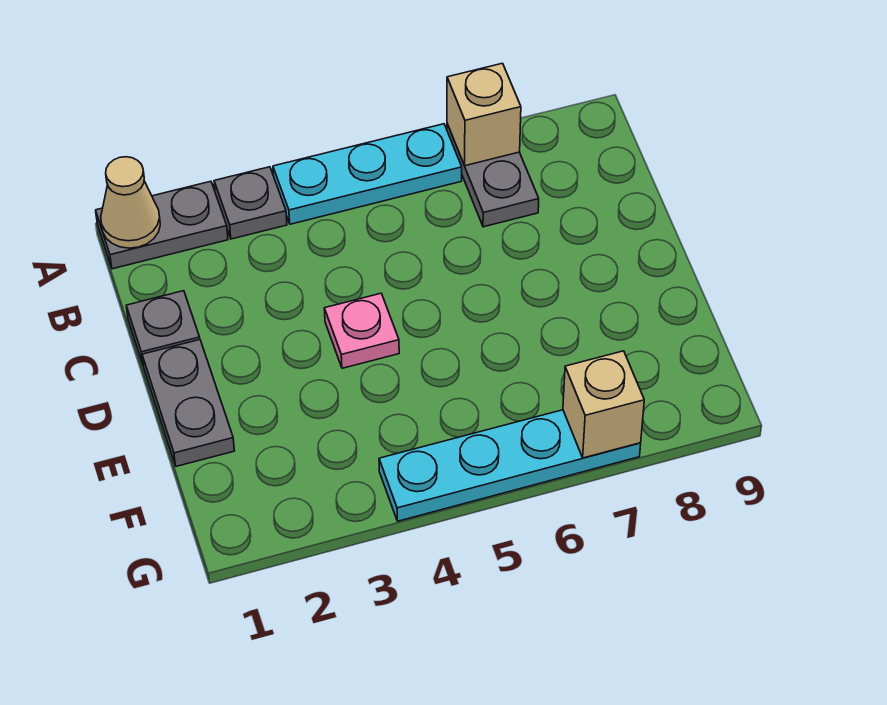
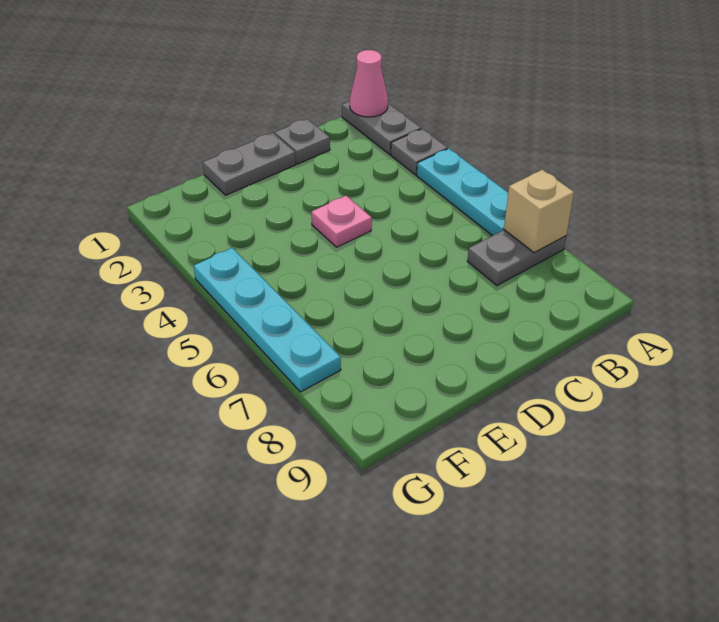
tan 1x1 cone [101,157,160,248] -> pink 1x1 cone [350,50,388,117]
tan 1x1 brick [563,351,644,458] -> none

